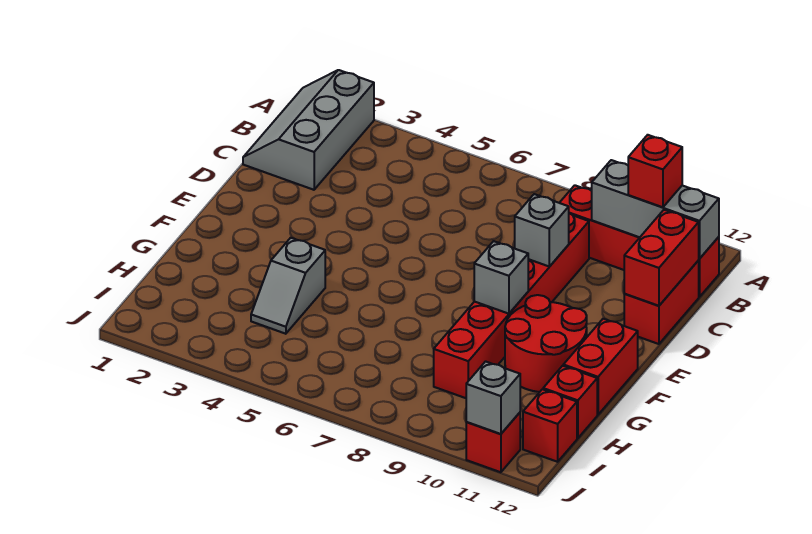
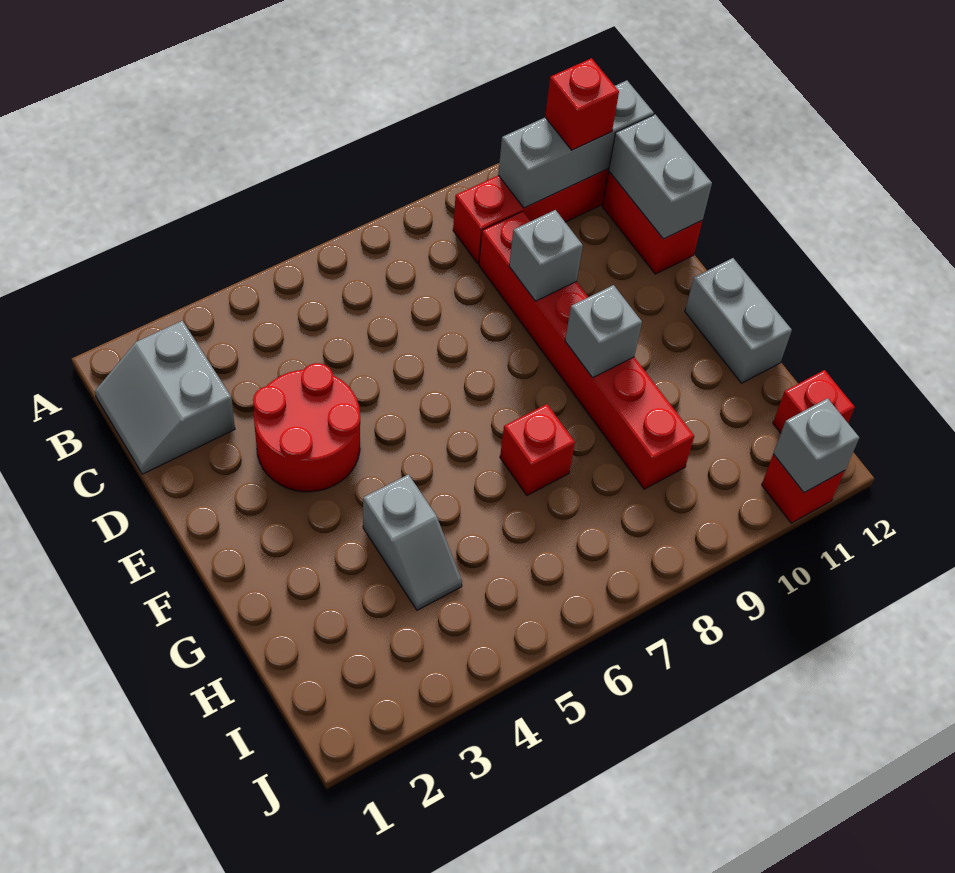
grey 2x3 slope [243,70,374,190] -> grey 2x2 slope [95,321,235,474]
red 1x2 brick [624,210,699,306] -> grey 1x2 brick [609,115,712,239]
red 2x2 round brick [505,295,587,392] -> red 2x2 round brick moved to [253,363,360,492]
red 1x2 brick [563,319,638,415] -> grey 1x2 brick [685,258,792,383]
red 1x1 brick [543,366,597,438] -> red 1x1 brick moved to [500,404,575,495]

